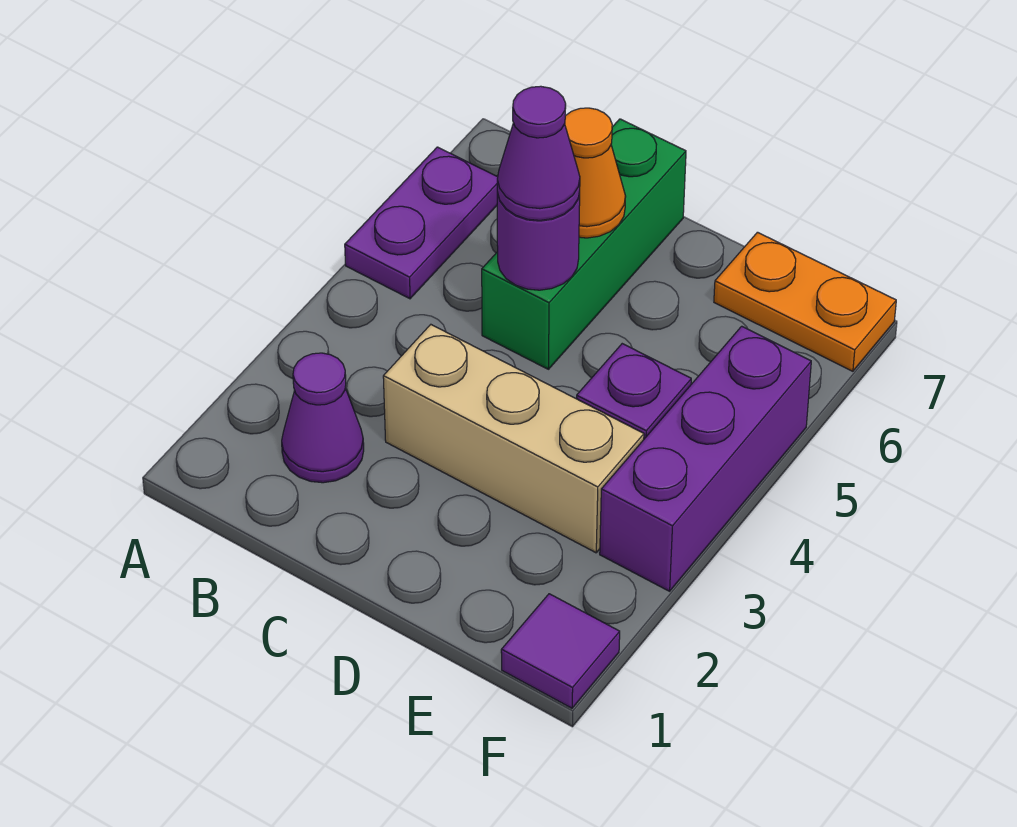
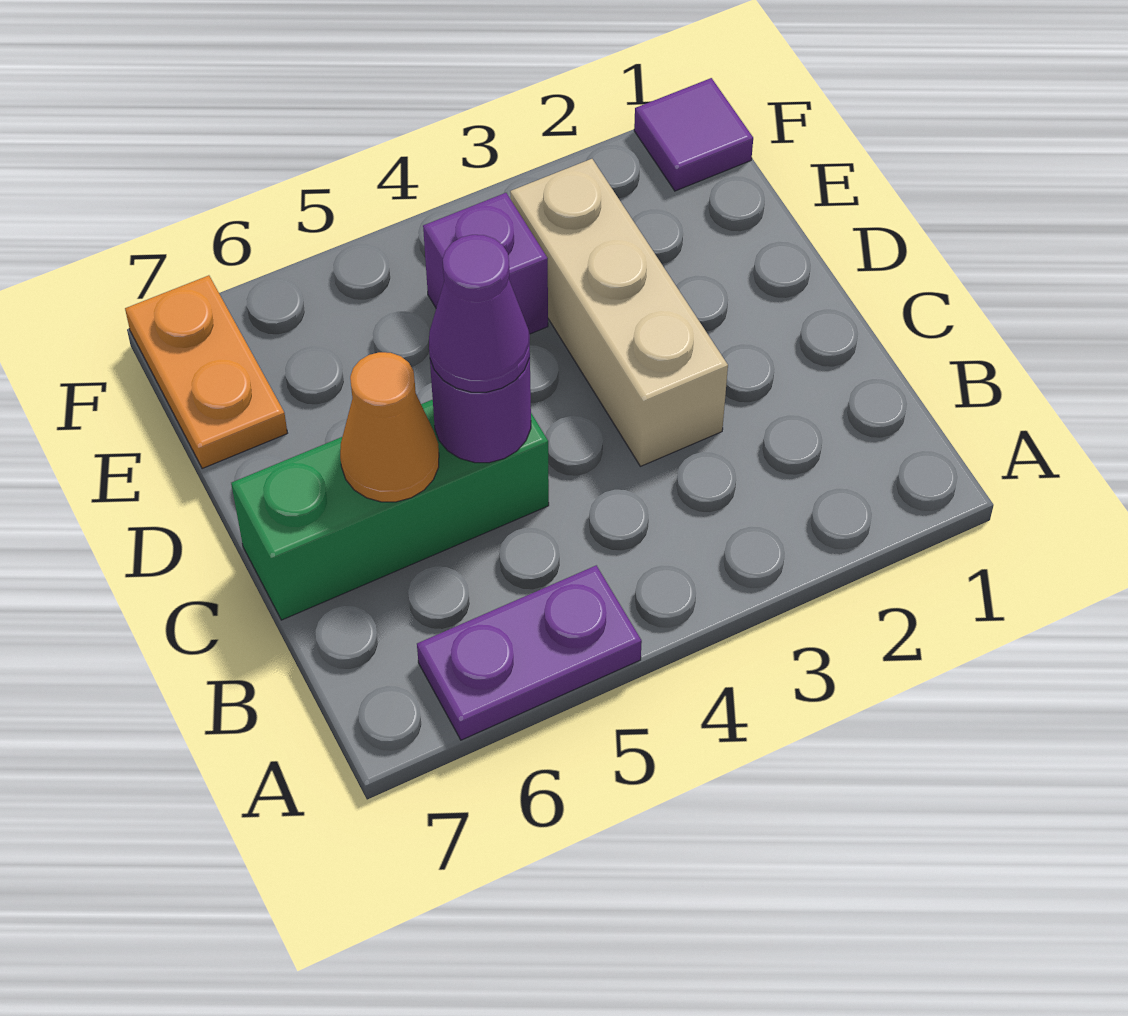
purple 1x1 cone [282,353,364,483] -> none
purple 1x3 brick [600,326,811,591] -> none

